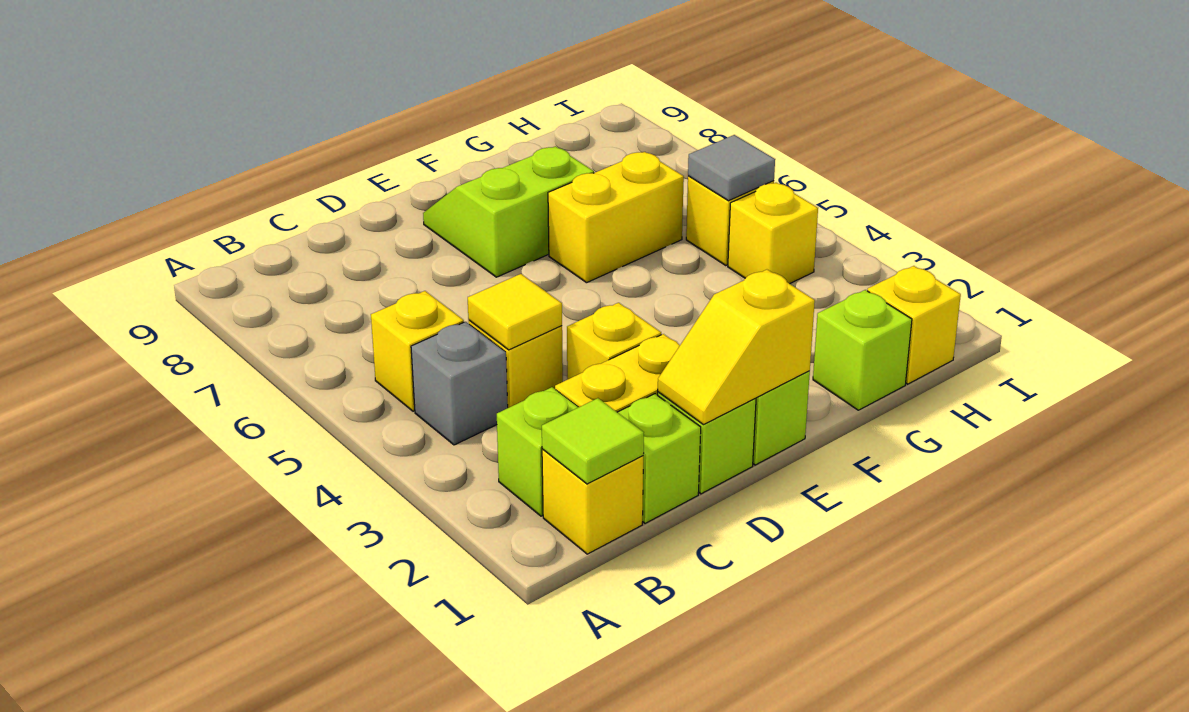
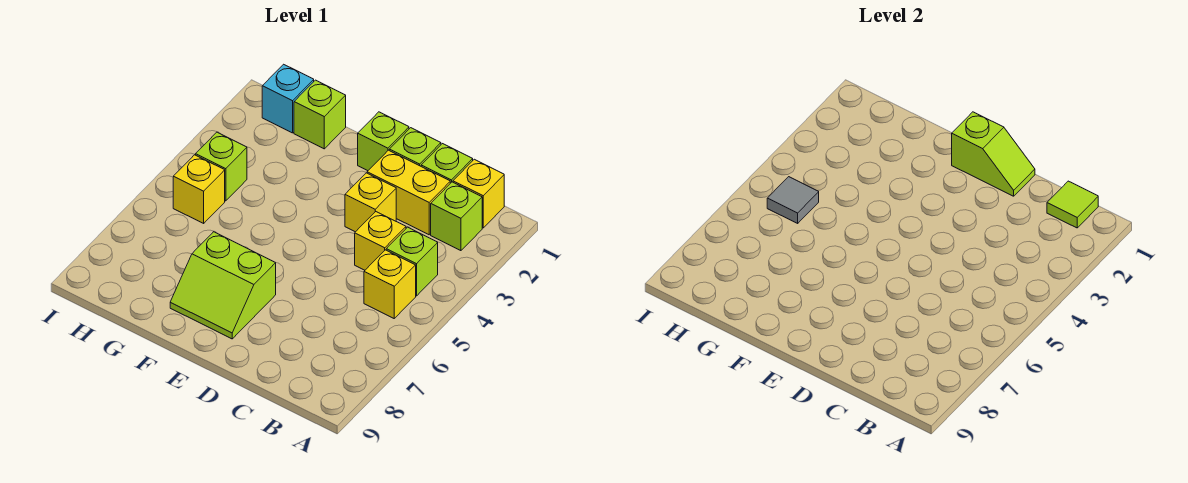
grey 1x1 brick [411,322,508,445] -> lime 1x1 brick [386,227,438,296]
yellow 1x1 tile [468,274,562,350] -> none
yellow 1x2 slope [658,270,815,425] -> lime 1x2 slope [952,112,1035,196]
yellow 1x2 brick [548,152,684,283] -> none
yellow 1x1 brick [867,266,961,384] -> cyan 1x1 brick [262,64,314,133]
yellow 1x1 brick [728,183,818,284] -> lime 1x1 brick [196,132,247,201]

